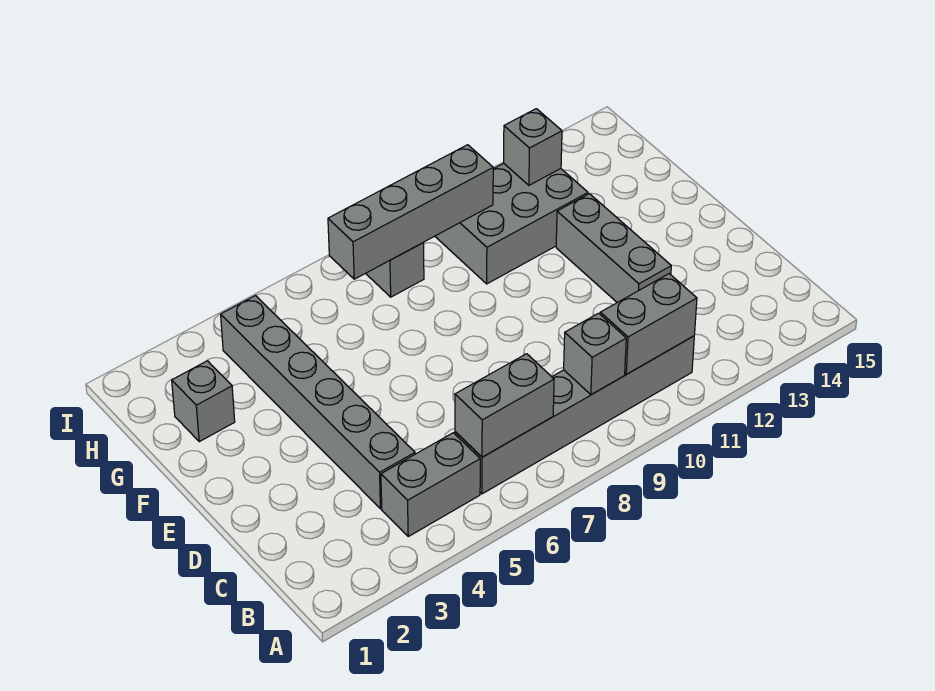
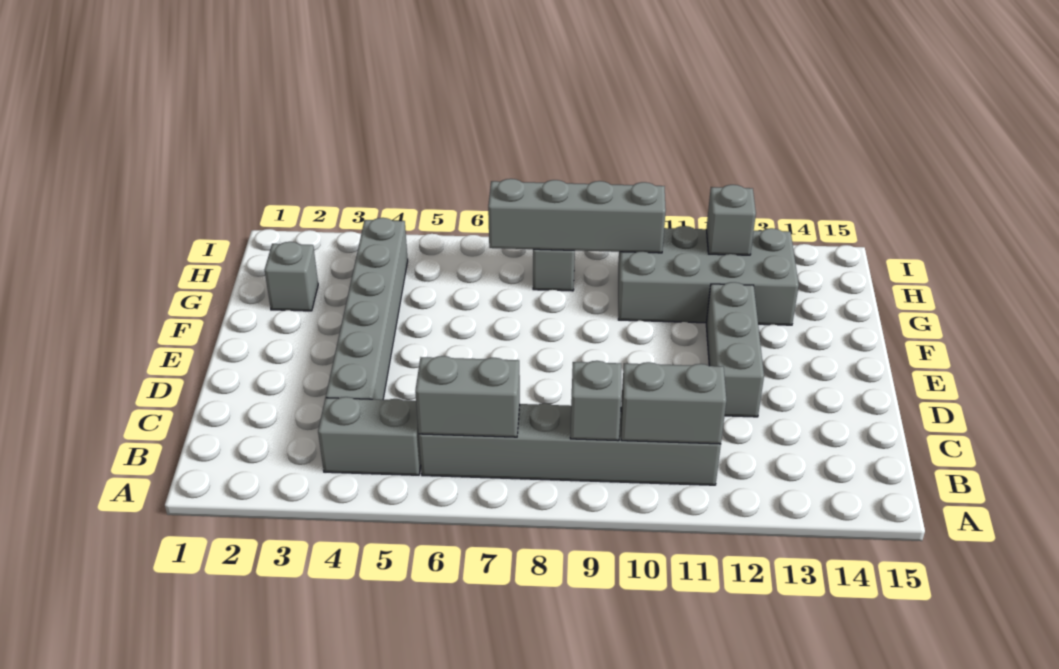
grey 2x3 brick [435,163,588,284] -> grey 2x4 brick [618,226,799,325]

